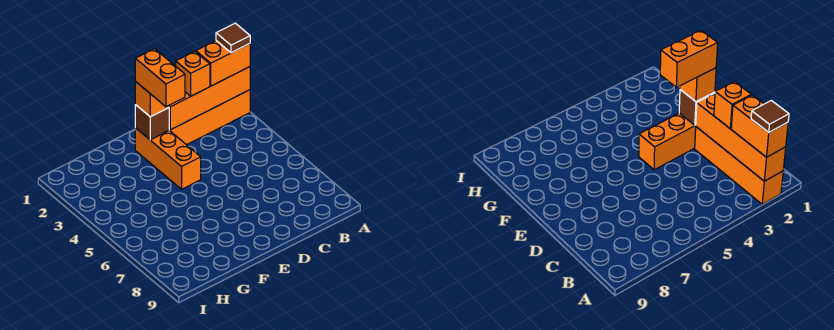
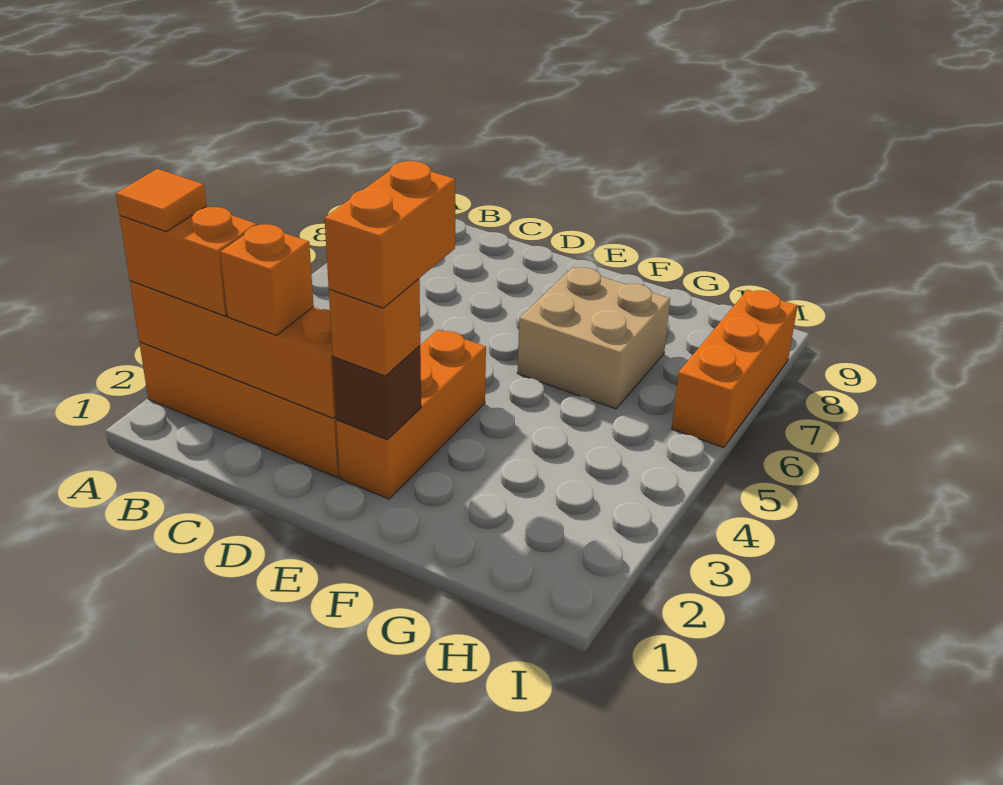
brown 1x1 tile [216,23,250,53] -> orange 1x1 tile [116,169,207,232]
none -> tan 2x2 brick [517,267,670,409]
none -> orange 1x3 brick [672,290,798,448]

